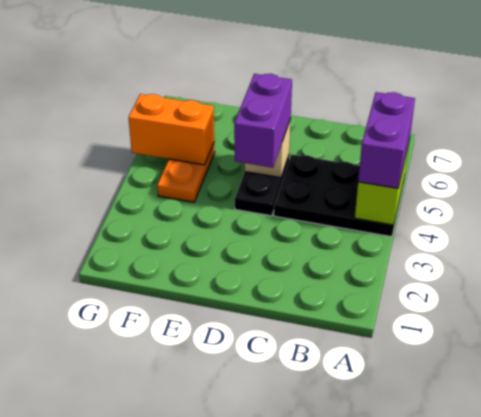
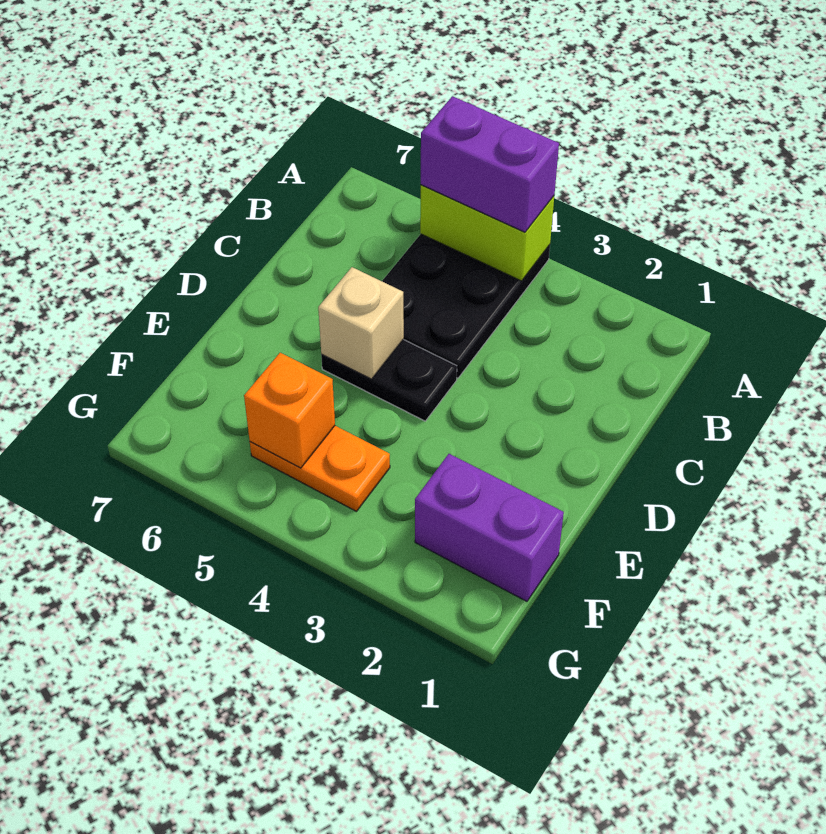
purple 1x2 brick [234,74,292,168] -> purple 1x2 brick moved to [415,454,564,601]
orange 1x2 brick [129,94,214,165] -> orange 1x1 brick [244,353,335,468]

